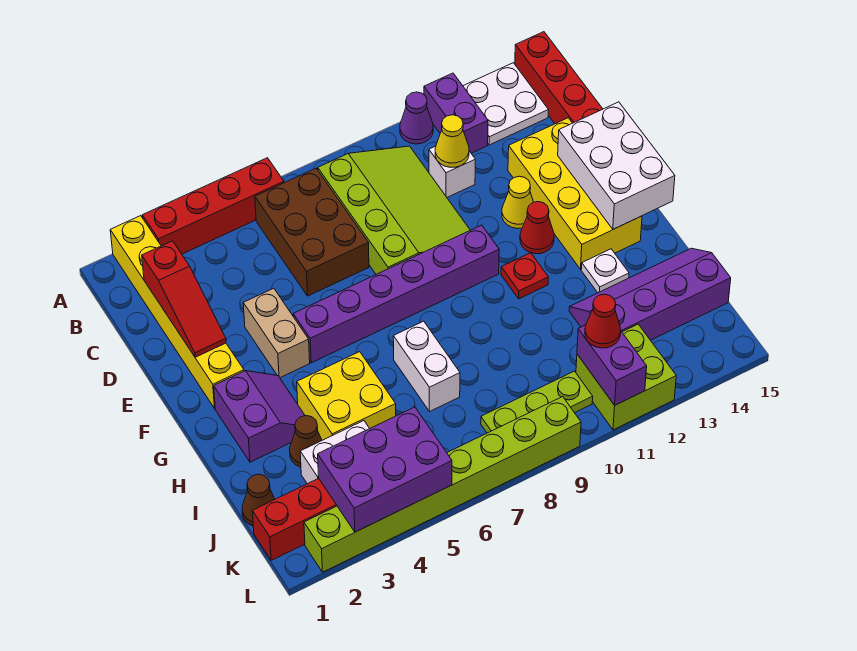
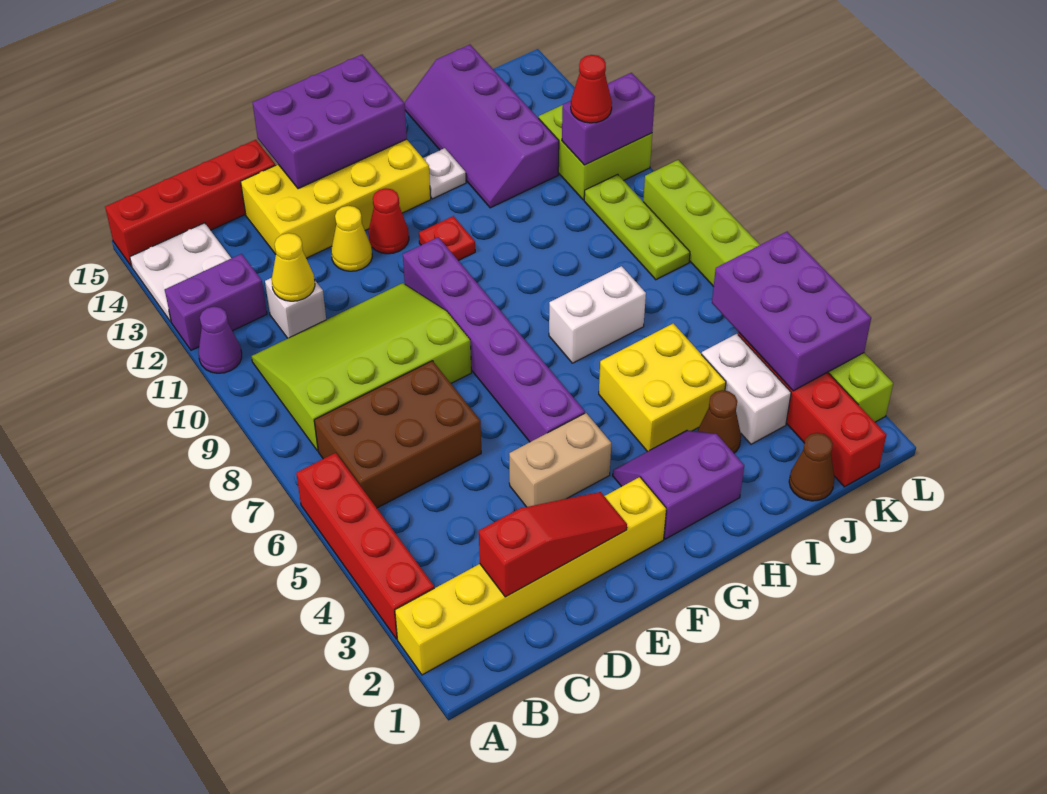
white 2x3 brick [558,102,675,229] -> purple 2x3 brick [253,55,407,189]

